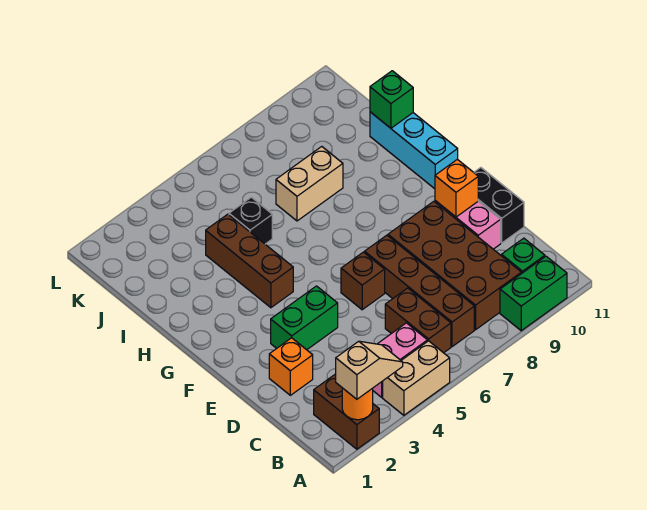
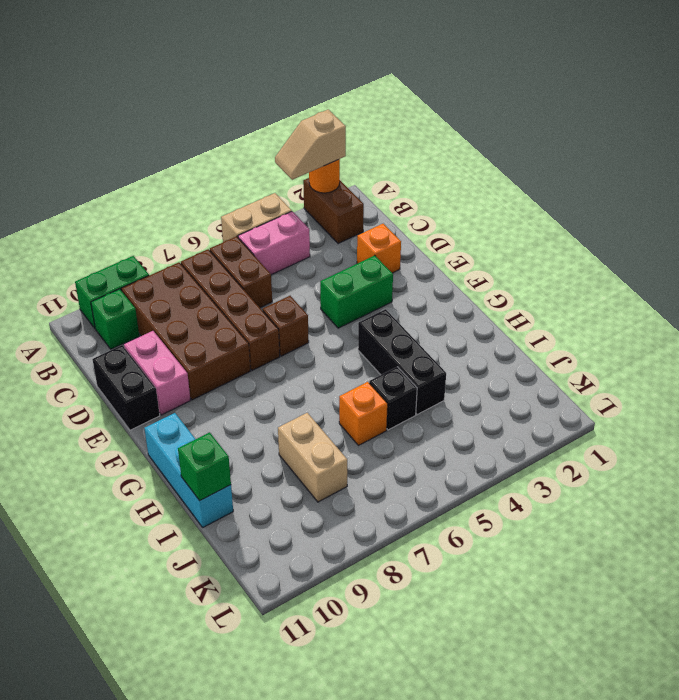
orange 1x1 brick [435,159,478,217] -> orange 1x1 brick moved to [339,382,388,445]
brown 1x3 brick [206,214,293,308] -> black 1x3 brick [358,309,446,415]
tan 1x2 brick [276,147,343,221] -> tan 1x2 brick turned to [278,413,347,502]

